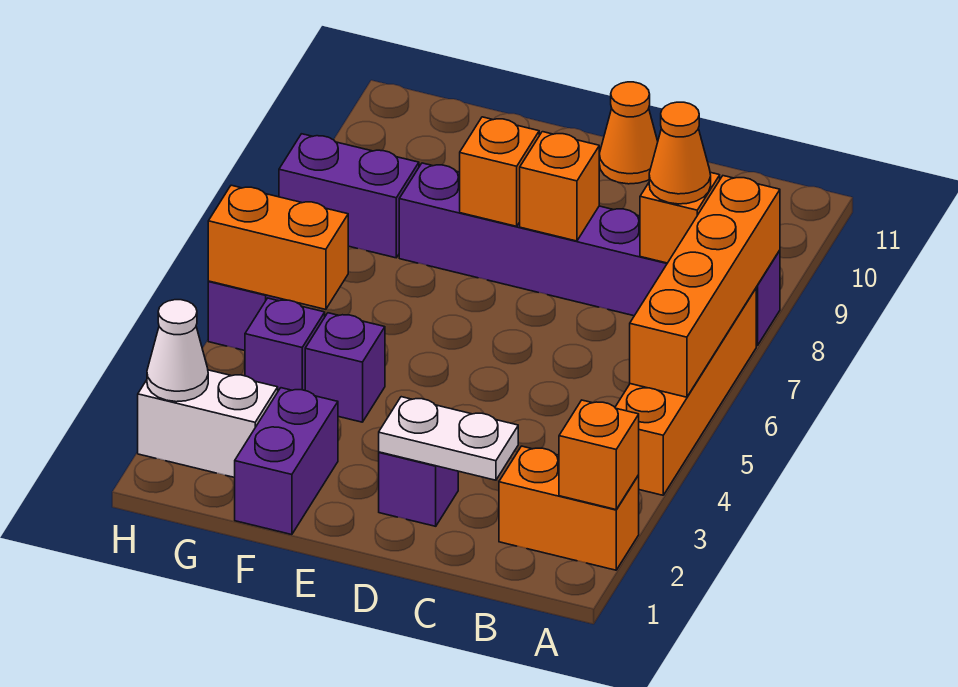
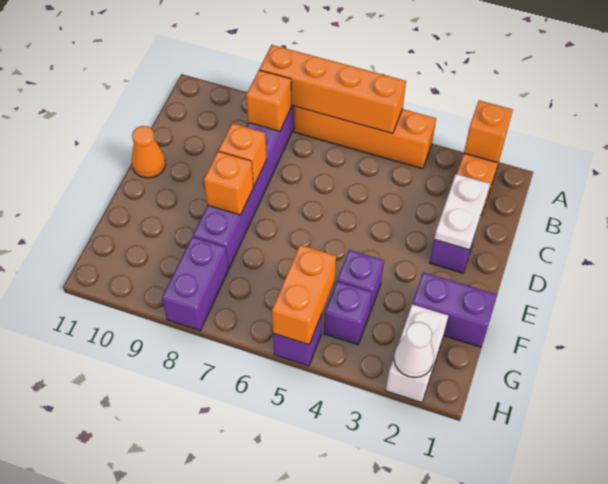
orange 1x1 cone [649,102,711,204] -> none

